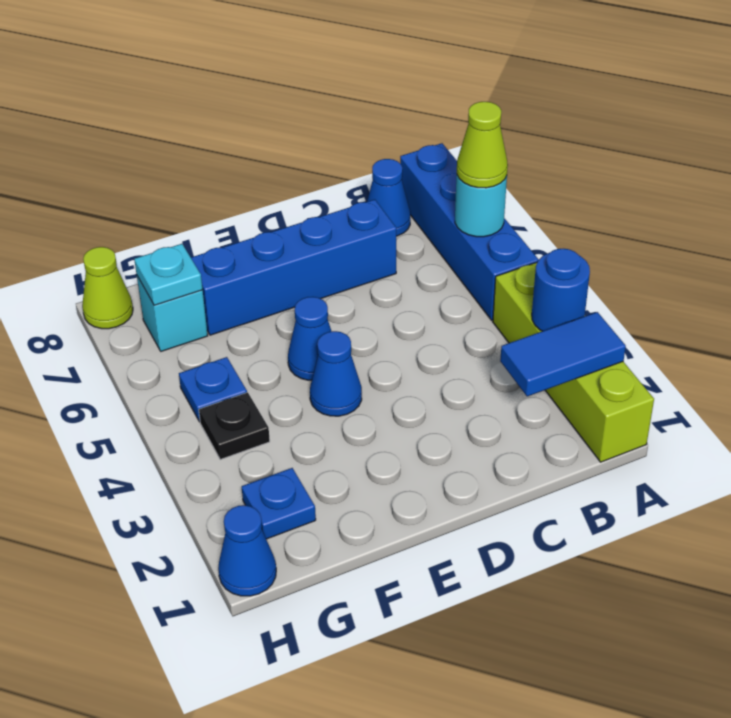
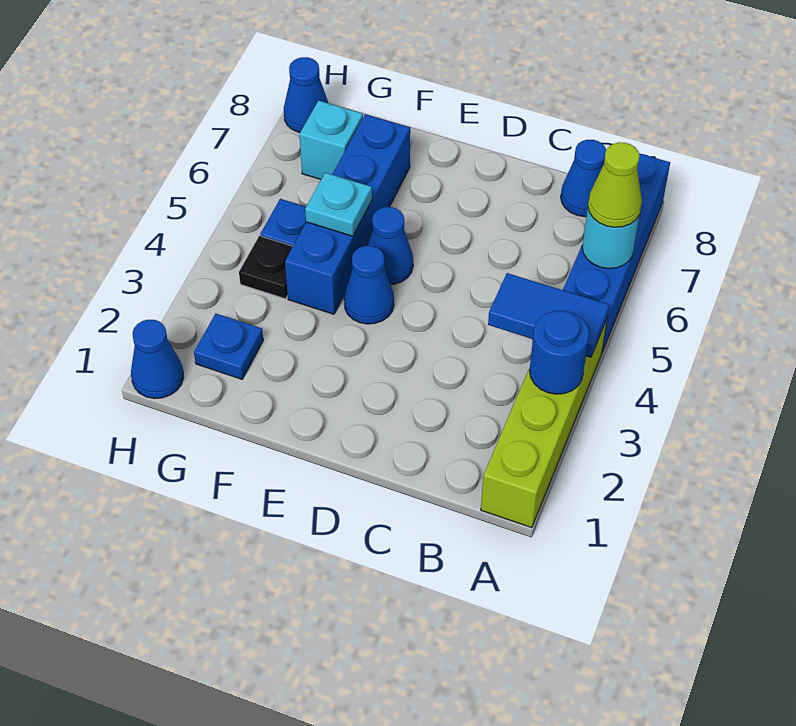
blue 1x2 tile [500,312,626,396] -> blue 1x2 tile moved to [488,273,609,357]
blue 1x4 brick [191,200,396,335] -> blue 1x4 brick turned to [285,114,410,314]
cyan 1x1 plate [134,244,203,305] -> cyan 1x1 plate moved to [305,173,372,236]
lime 1x1 cone [82,247,133,329] -> blue 1x1 cone [284,57,328,132]

